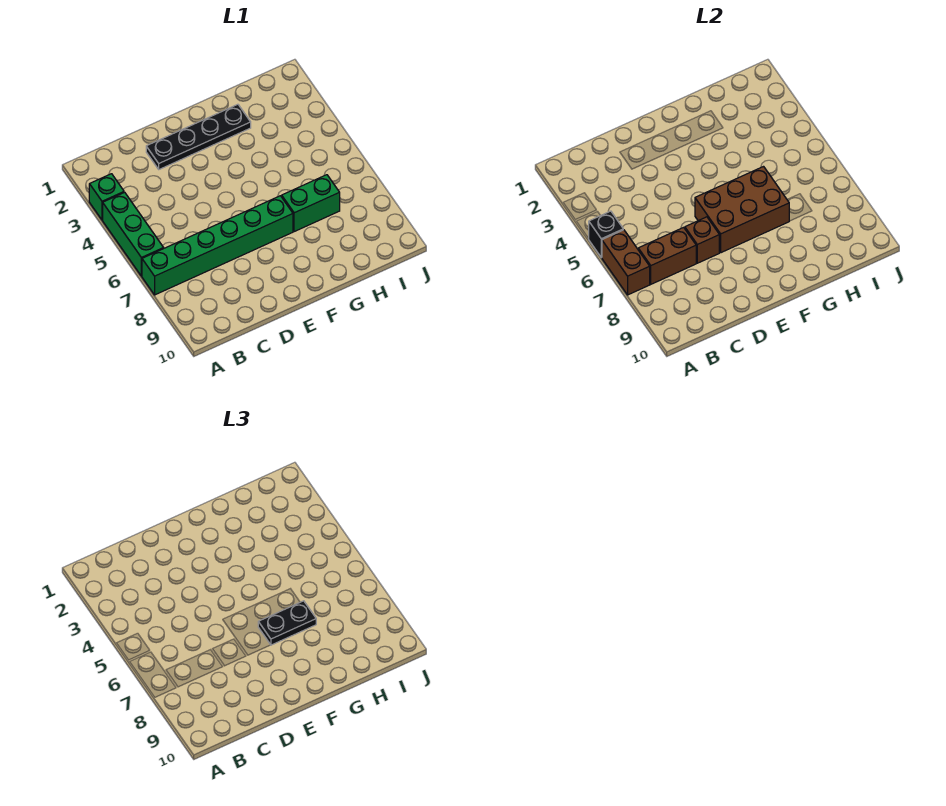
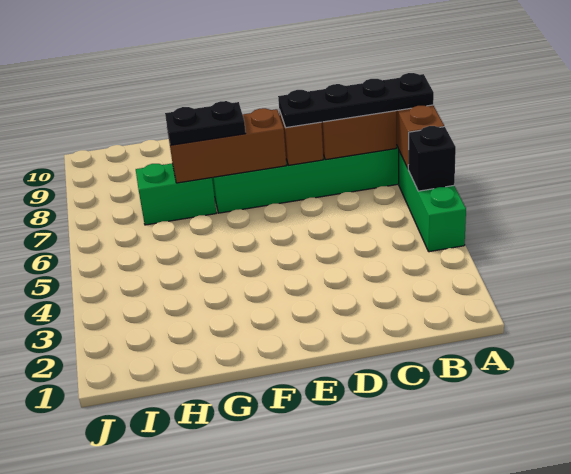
green 1x1 brick [89,174,124,220] -> none
black 1x4 plate [146,104,251,169] -> black 1x4 plate moved to [278,73,434,128]
brown 2x3 brick [695,167,789,253] -> brown 1x3 brick [167,108,287,183]

